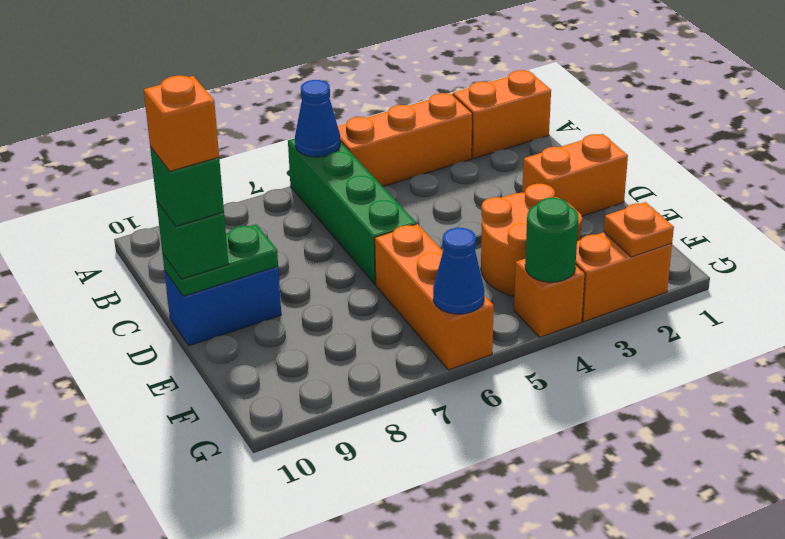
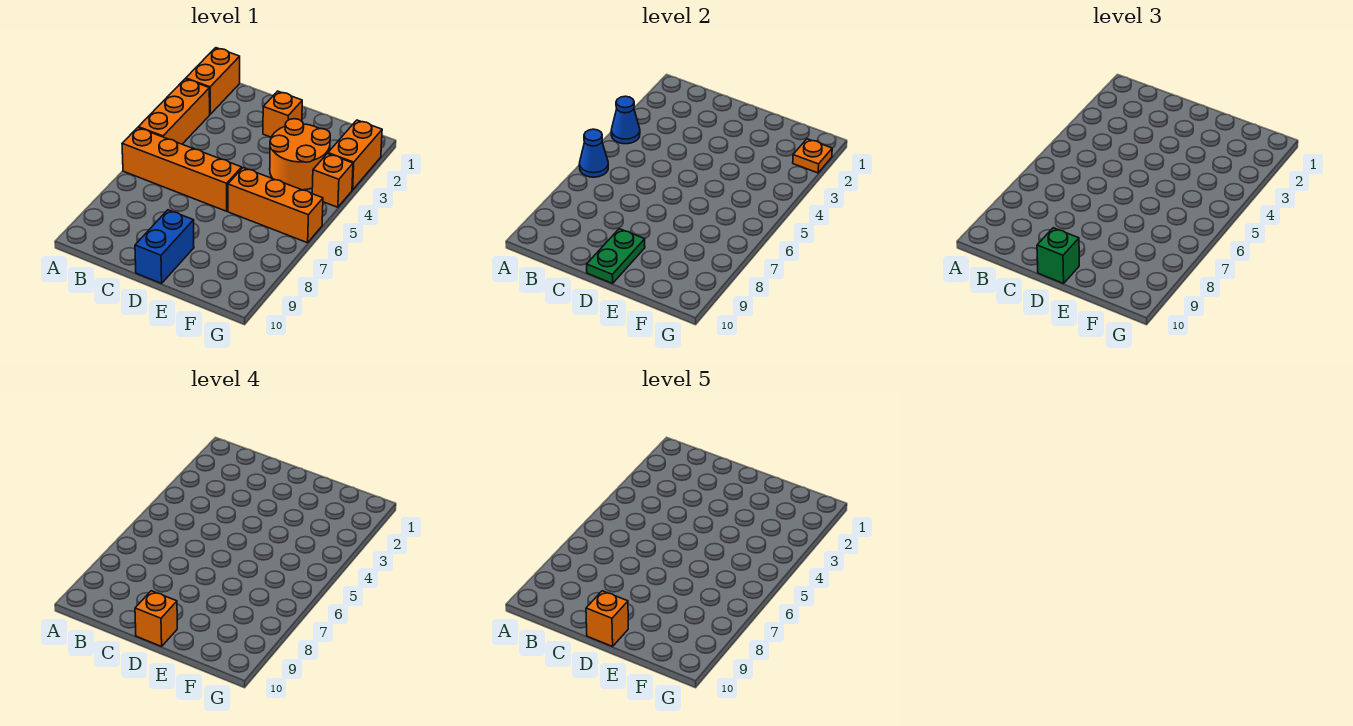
green 1x4 brick [288,138,416,284] -> orange 1x4 brick [122,128,242,211]
orange 1x2 brick [522,134,628,216] -> orange 1x1 brick [263,91,302,137]
green 1x1 brick [150,147,224,226] -> orange 1x1 brick [135,591,177,646]
green 1x1 round brick [525,198,578,282] -> none
blue 1x1 cone [433,228,484,314] -> blue 1x1 cone moved to [611,96,640,144]

